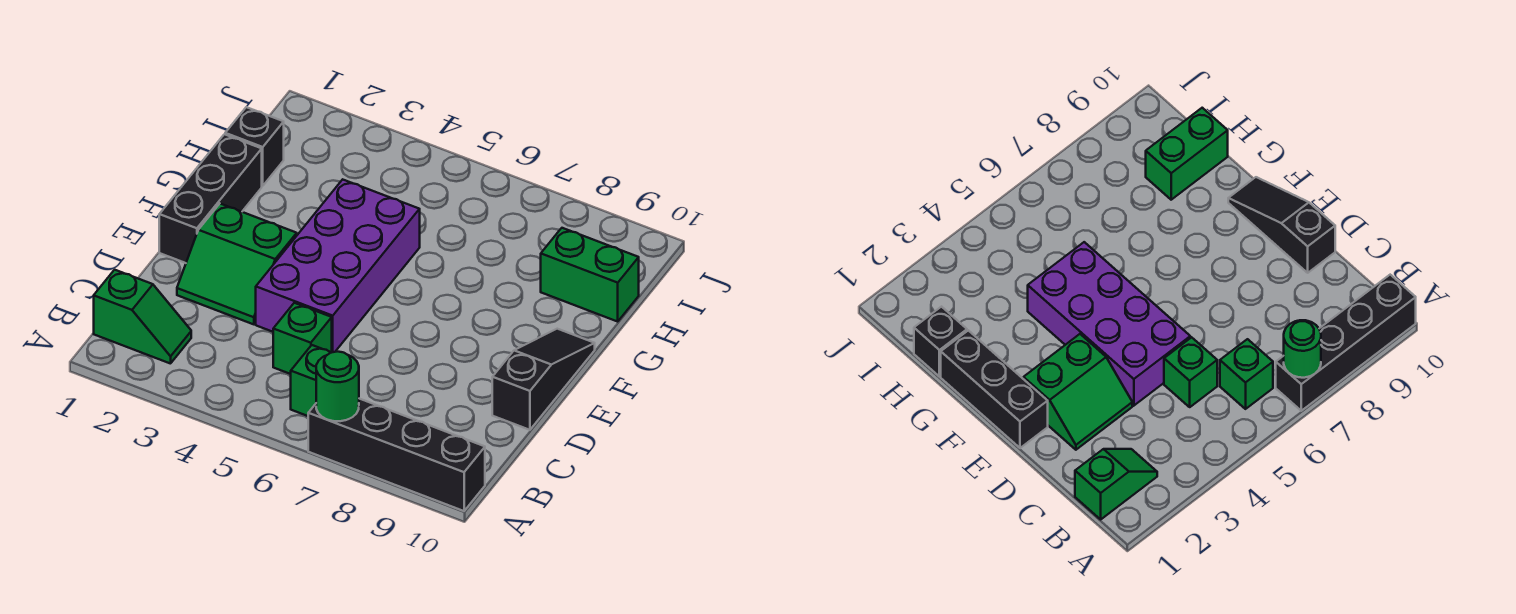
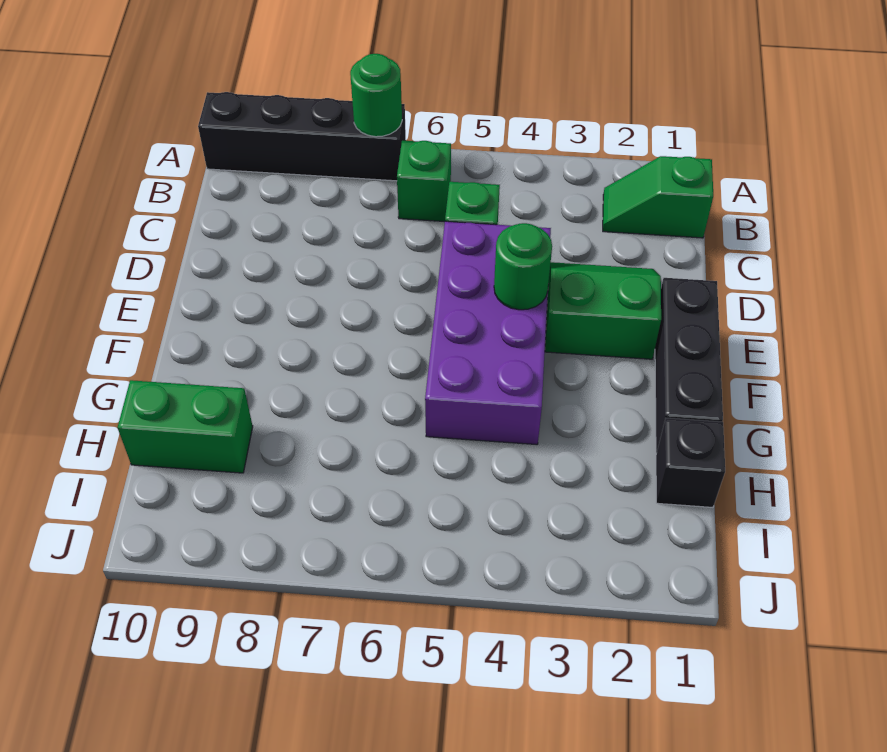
black 1x3 slope [492,329,595,430] -> none
none -> green 1x1 round brick [494,223,552,310]

